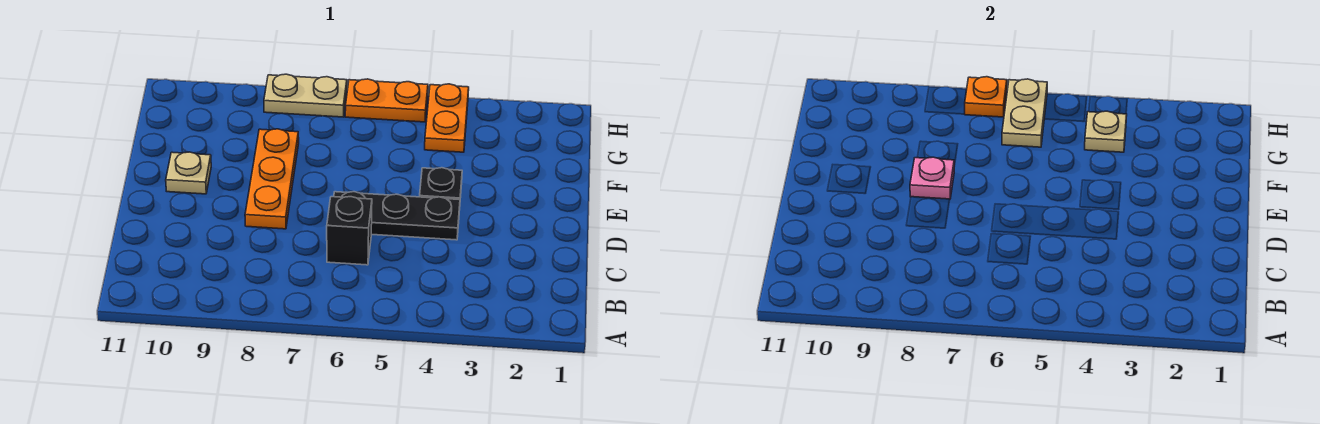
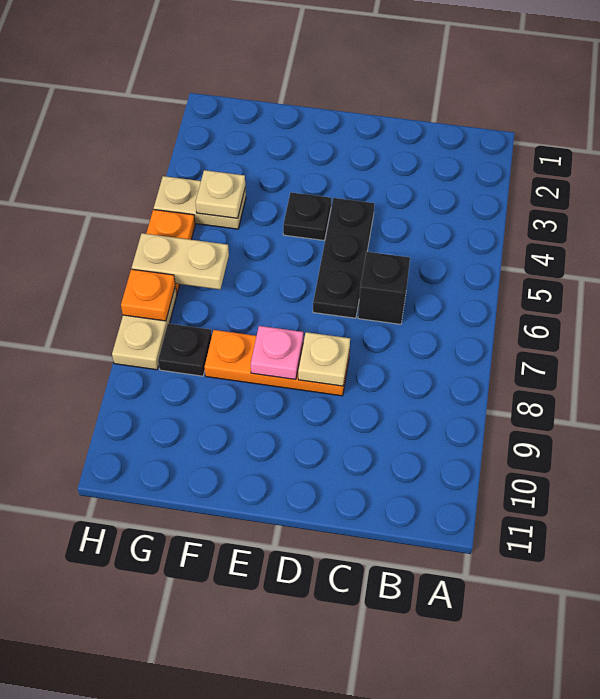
tan 1x1 plate [166,152,211,194] -> tan 1x1 plate moved to [298,332,350,386]
orange 1x2 plate [425,84,469,152] -> tan 1x2 plate [154,176,246,229]
none -> black 1x1 plate [158,324,212,376]

